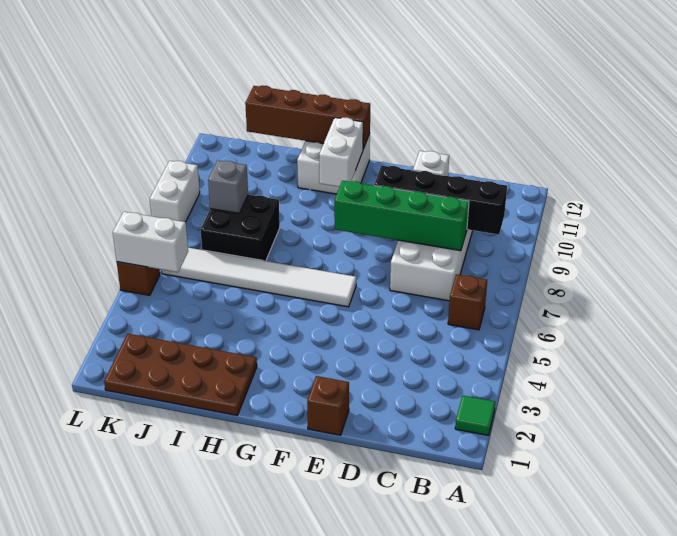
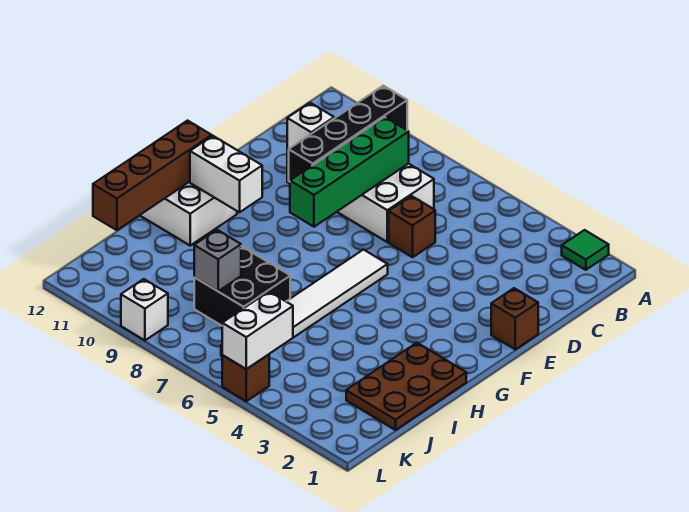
brown 1x1 brick [448,274,487,330] -> brown 1x1 brick moved to [389,196,435,257]
brown 2x4 plate [104,334,257,415] -> brown 2x3 plate [346,343,466,430]
white 1x2 brick [150,161,200,222] -> white 1x1 brick [121,279,168,340]

